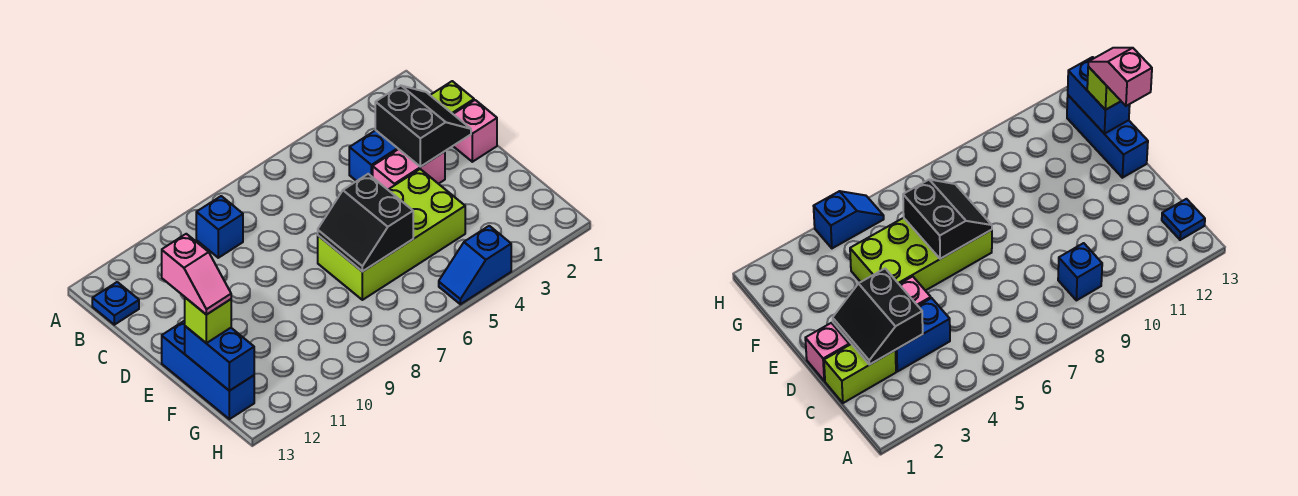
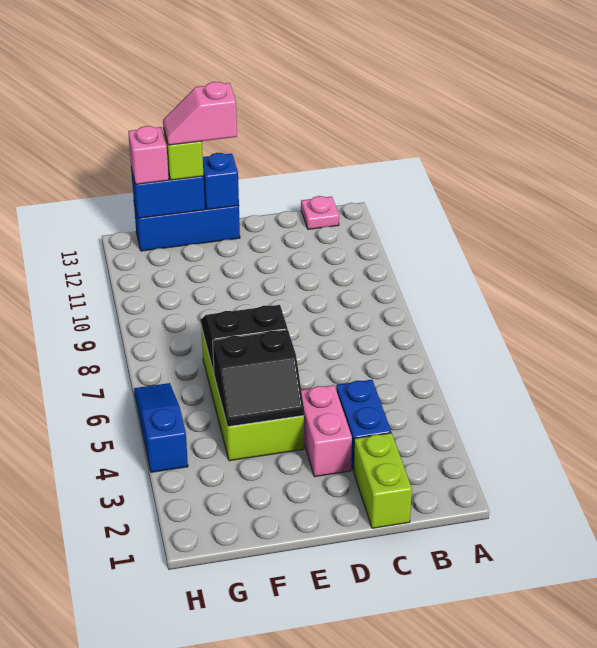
blue 1x1 brick [196,196,243,258] -> blue 1x1 brick moved to [203,153,239,210]
blue 1x1 plate [92,282,139,325] -> pink 1x1 plate [301,196,339,229]
black 2x2 slope [375,86,471,167] -> black 2x2 slope moved to [213,330,304,427]
pink 1x1 brick [453,100,497,162] -> pink 1x1 brick moved to [128,126,169,184]
blue 1x2 slope [439,226,511,304] -> blue 1x3 slope [134,383,188,472]

